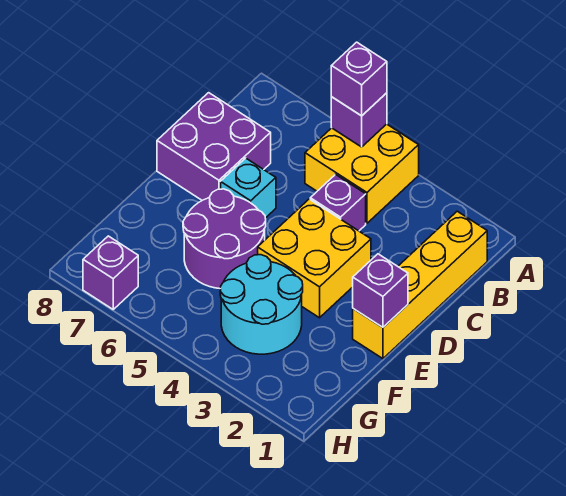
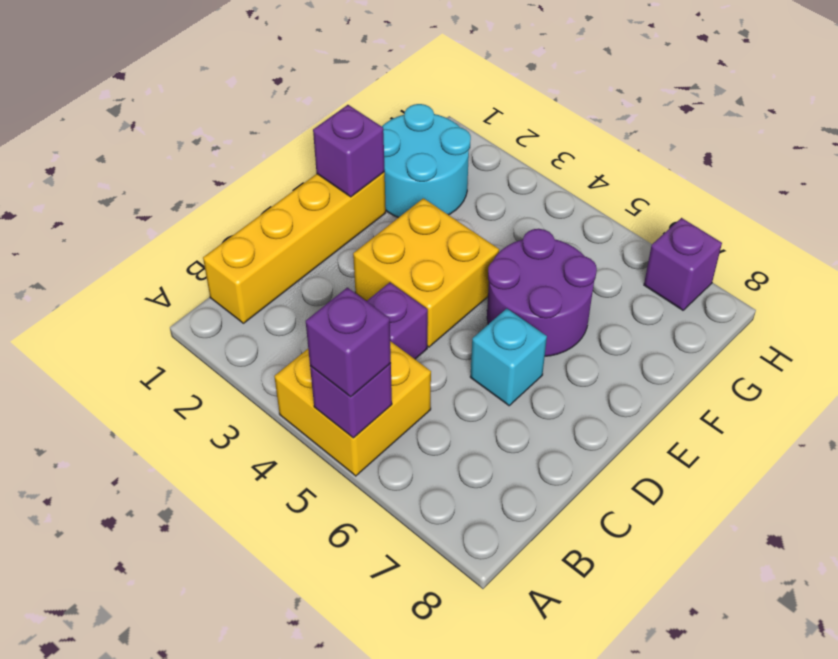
purple 2x2 brick [157,93,271,200] -> none
cyan 2x2 round brick [220,255,303,354] -> cyan 2x2 round brick moved to [382,104,471,218]

